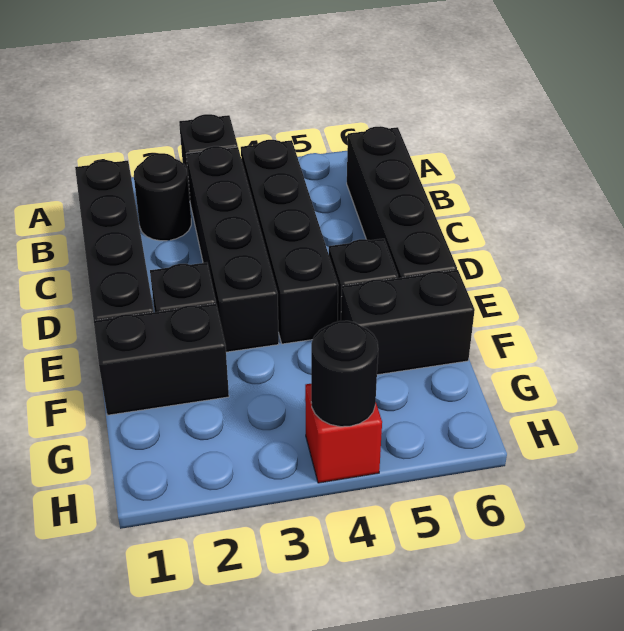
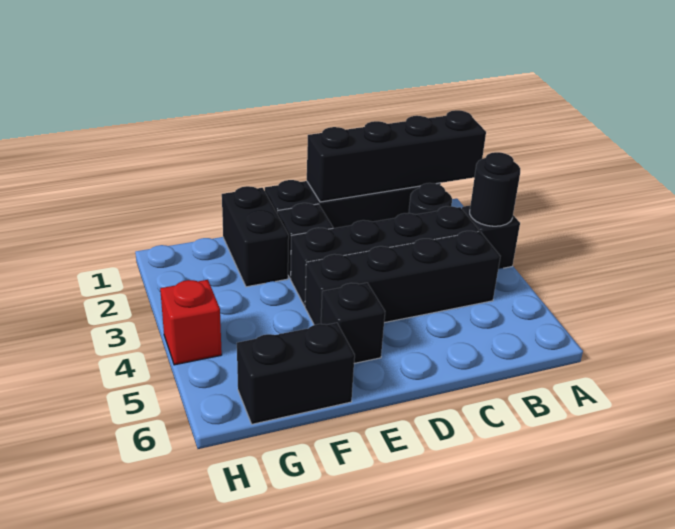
black 1x4 brick [347,126,457,278] -> black 1x4 brick moved to [307,110,486,202]
black 1x2 brick [341,270,475,375] -> black 1x2 brick turned to [237,323,355,424]
black 1x1 round brick [311,321,378,427] -> black 1x1 round brick moved to [470,152,520,226]

